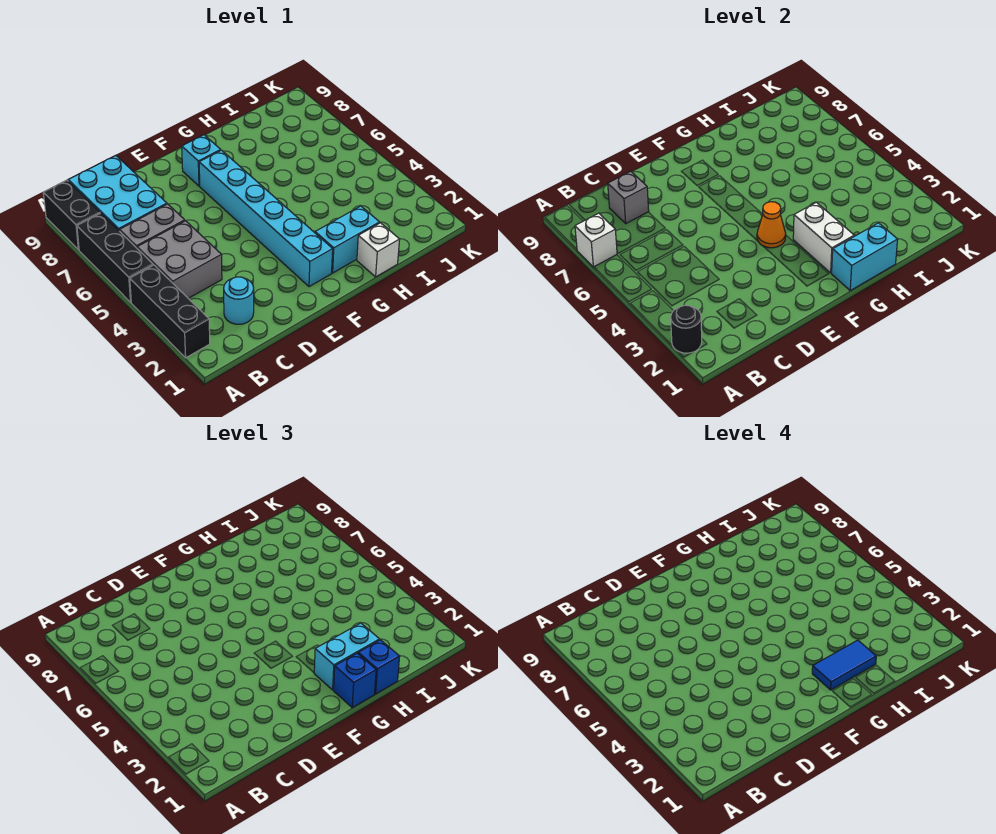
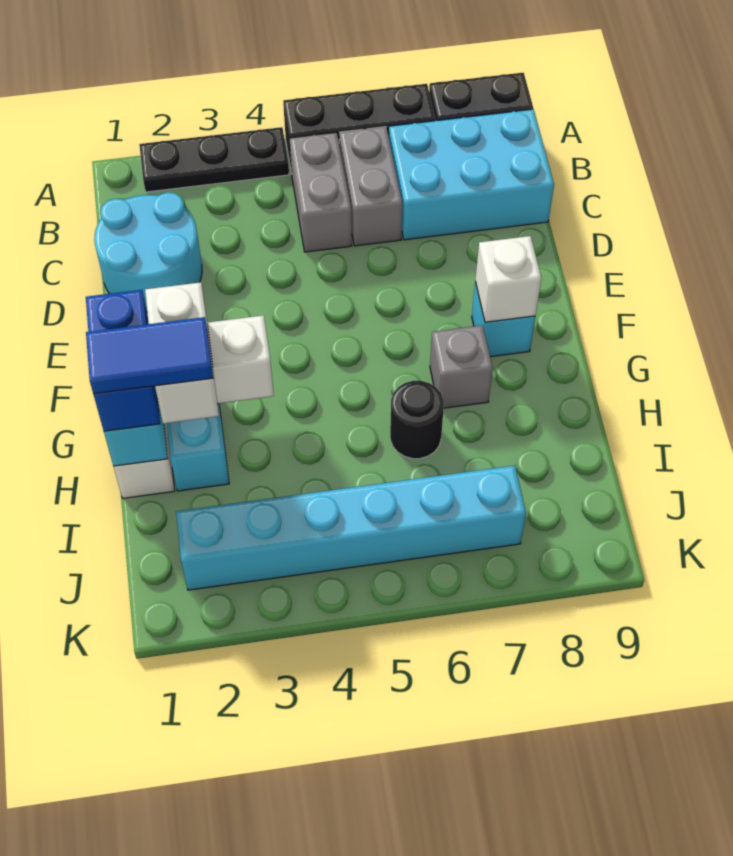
black 1x3 brick [130,265,210,358] -> black 1x3 plate [139,127,289,192]
black 1x1 round brick [671,305,702,353] -> black 1x1 round brick moved to [390,381,444,459]
white 1x1 brick [575,213,617,267] -> white 1x1 brick moved to [475,236,541,322]
grey 2x2 brick [137,221,222,298] -> grey 1x2 brick [289,132,352,252]
cyan 1x1 round brick [224,277,254,324] -> cyan 2x2 round brick [94,192,202,311]
grey 1x1 brick [608,171,649,223] -> grey 1x1 brick moved to [430,325,493,408]
cyan 1x6 brick [199,150,333,287] -> cyan 1x6 brick moved to [176,466,526,590]
orange 1x1 cone [757,202,786,248] -> none
cyan 1x2 brick [314,623,380,690] -> white 1x2 brick [145,282,219,423]
blue 1x2 tile [812,640,876,690] -> blue 1x2 tile turned to [86,317,213,394]

